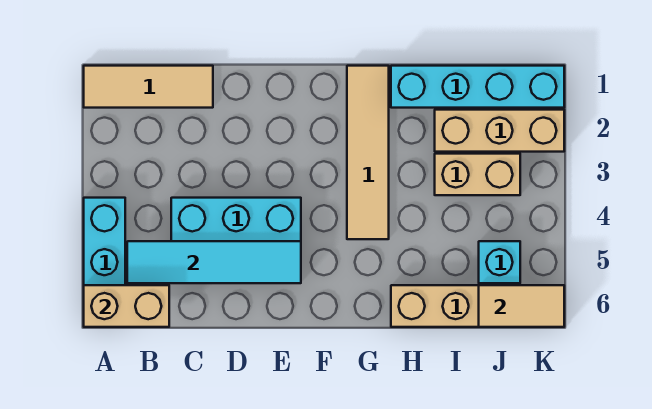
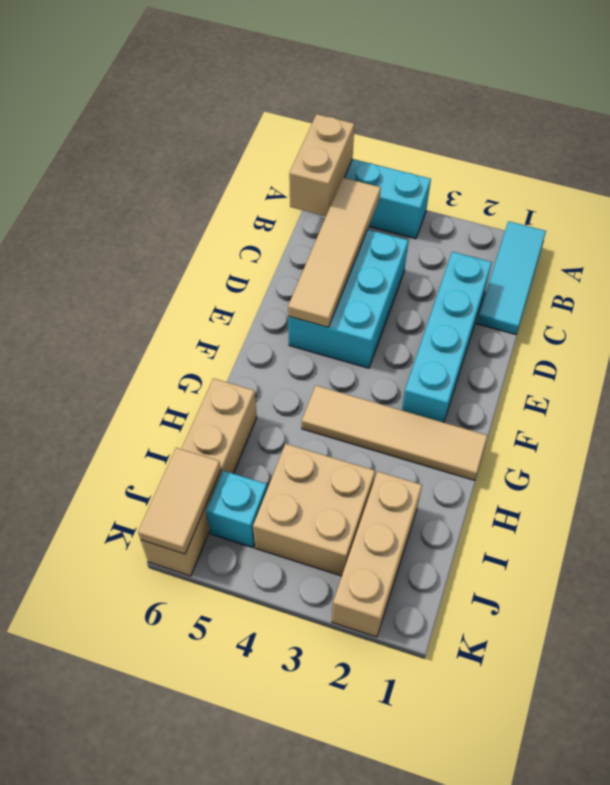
tan 1x3 tile [84,66,213,108] -> cyan 1x3 tile [477,221,546,335]
cyan 1x4 tile [127,241,301,283] -> tan 1x4 tile [288,178,381,327]
cyan 1x4 brick [391,66,564,108] -> cyan 1x4 brick moved to [402,252,492,422]
tan 1x2 brick [435,154,520,195] -> tan 2x2 brick [253,444,375,576]

